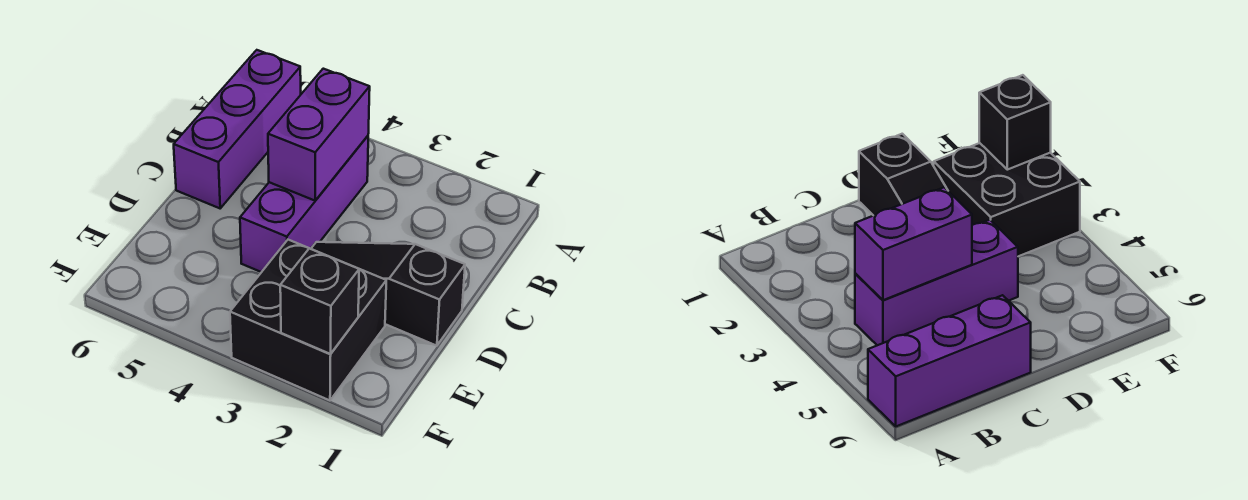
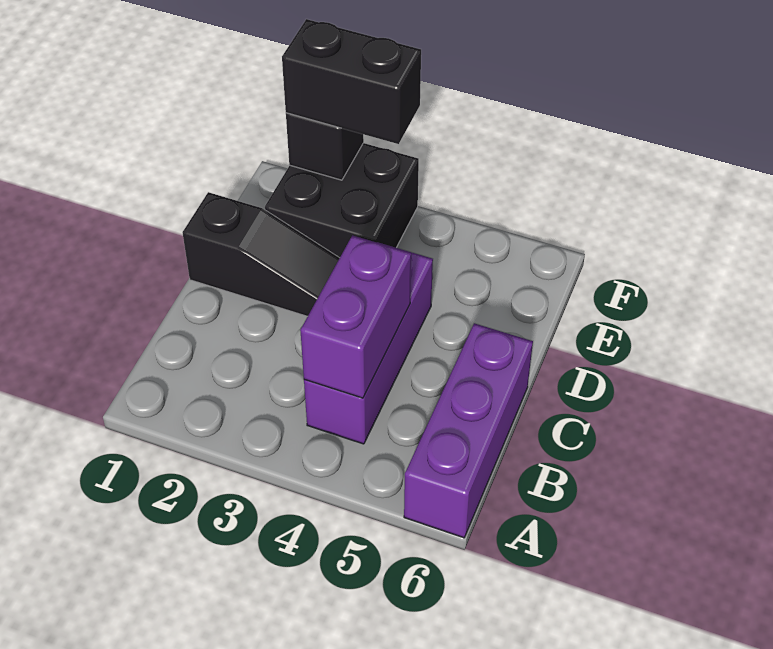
none -> black 1x2 brick [282,19,421,144]

